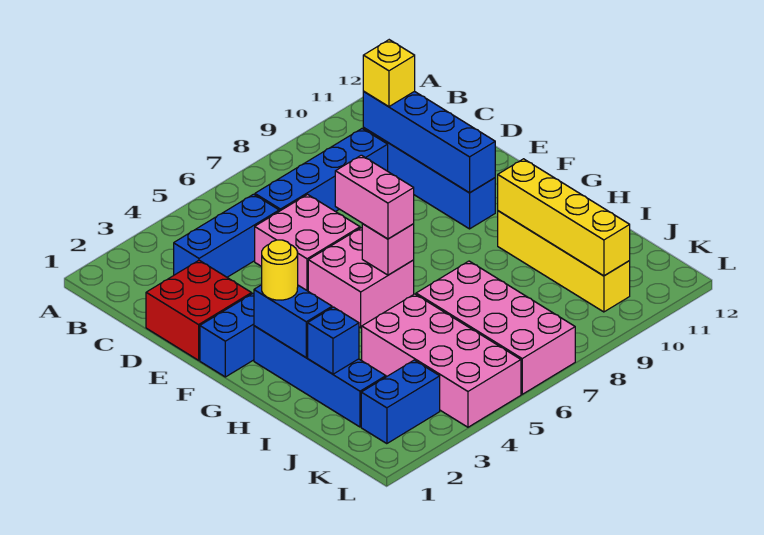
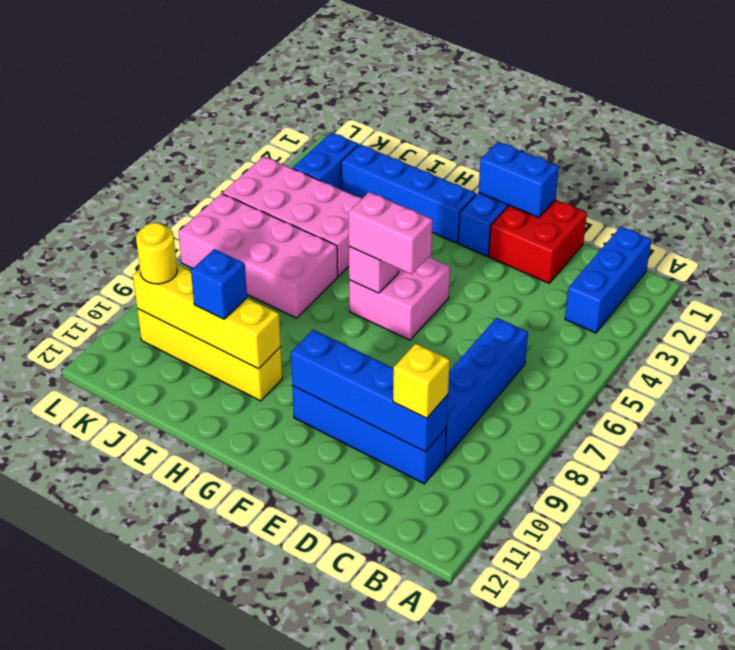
blue 1x3 brick [174,194,279,277] -> blue 1x3 brick moved to [565,227,651,333]
pink 2x2 brick [255,194,360,291] -> none
blue 1x2 brick [254,285,332,357] -> blue 1x2 brick moved to [479,142,559,218]
yellow 1x1 round brick [262,240,298,300] -> yellow 1x1 round brick moved to [136,223,177,284]
blue 1x1 brick [308,307,359,374] -> blue 1x1 brick moved to [191,249,247,319]

